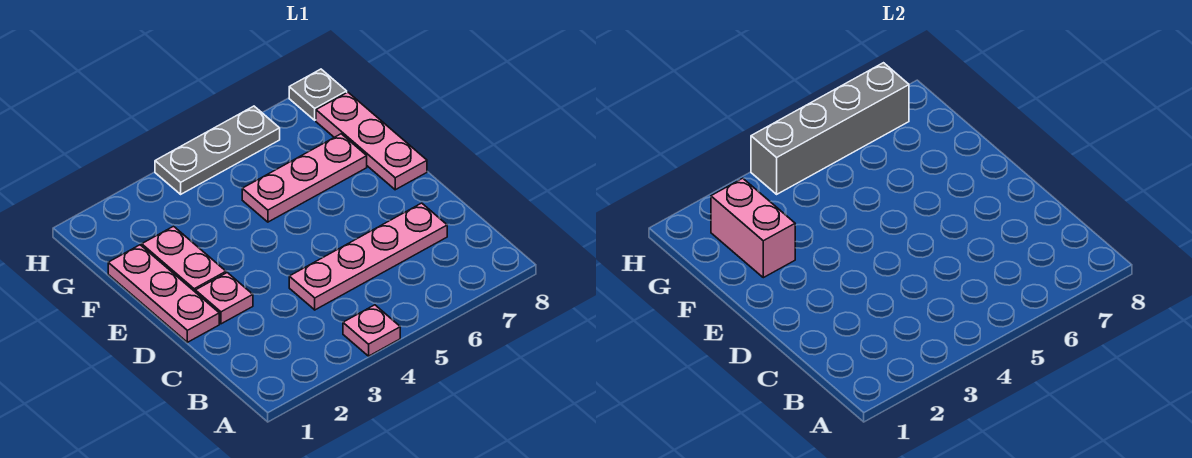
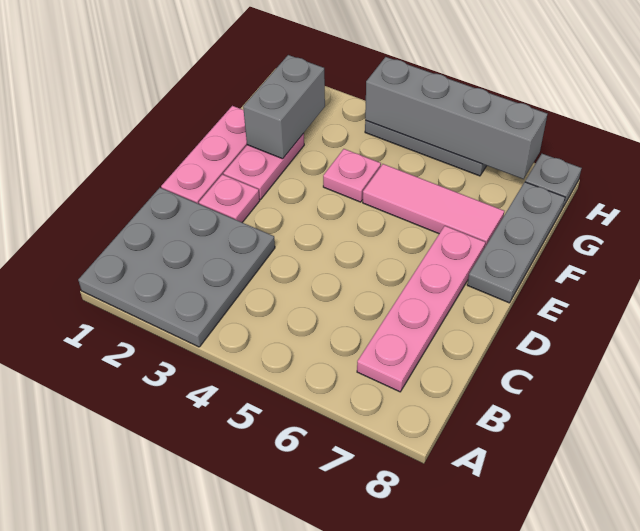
none -> grey 3x3 plate [78,188,275,347]
pink 1x1 plate [343,305,400,356] -> pink 1x1 plate moved to [323,149,381,202]
pink 1x4 plate [289,203,447,310] -> pink 1x4 plate turned to [357,226,485,392]
pink 1x3 plate [316,92,427,190] -> grey 1x3 plate [467,182,565,303]
pink 1x2 brick [711,178,795,278] -> grey 1x2 brick [243,55,325,159]
pink 1x3 plate [242,134,367,222] -> pink 1x3 tile [363,164,504,246]

